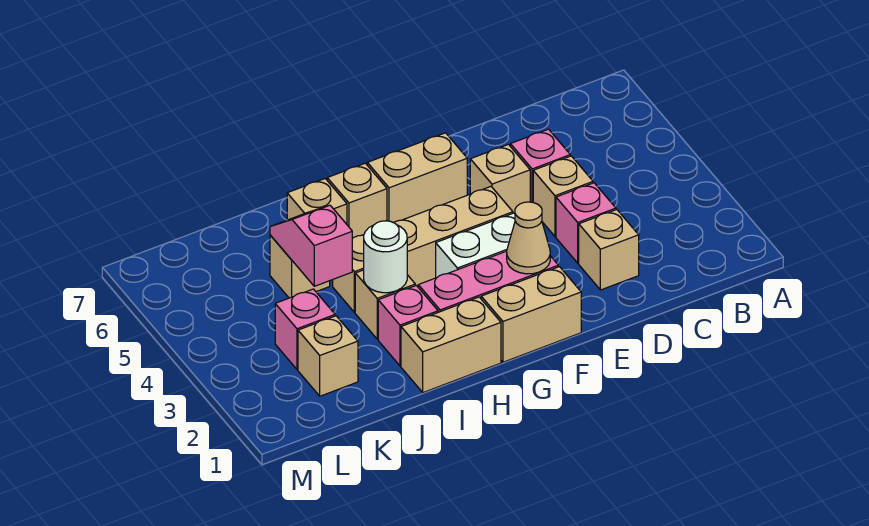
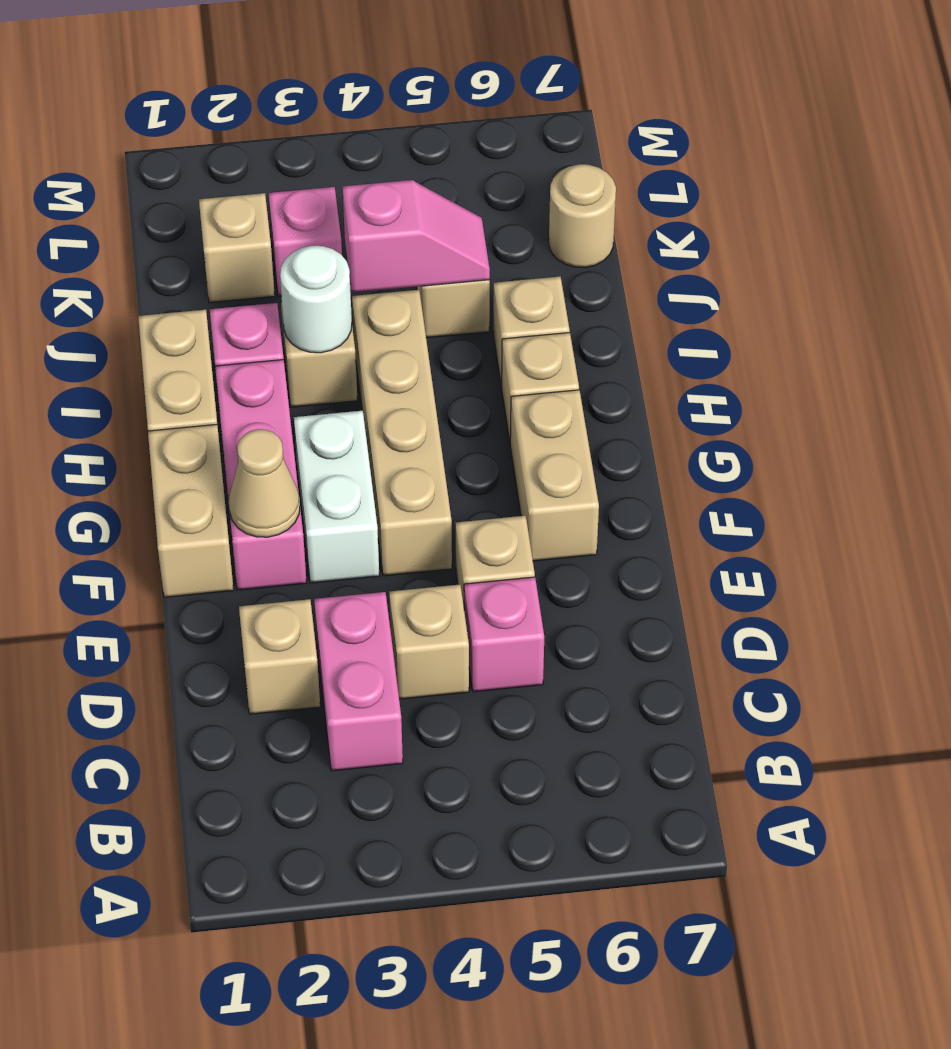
pink 1x1 brick [556,183,616,263] -> pink 1x2 brick [314,592,403,771]
none -> tan 1x1 round brick [549,164,616,268]

